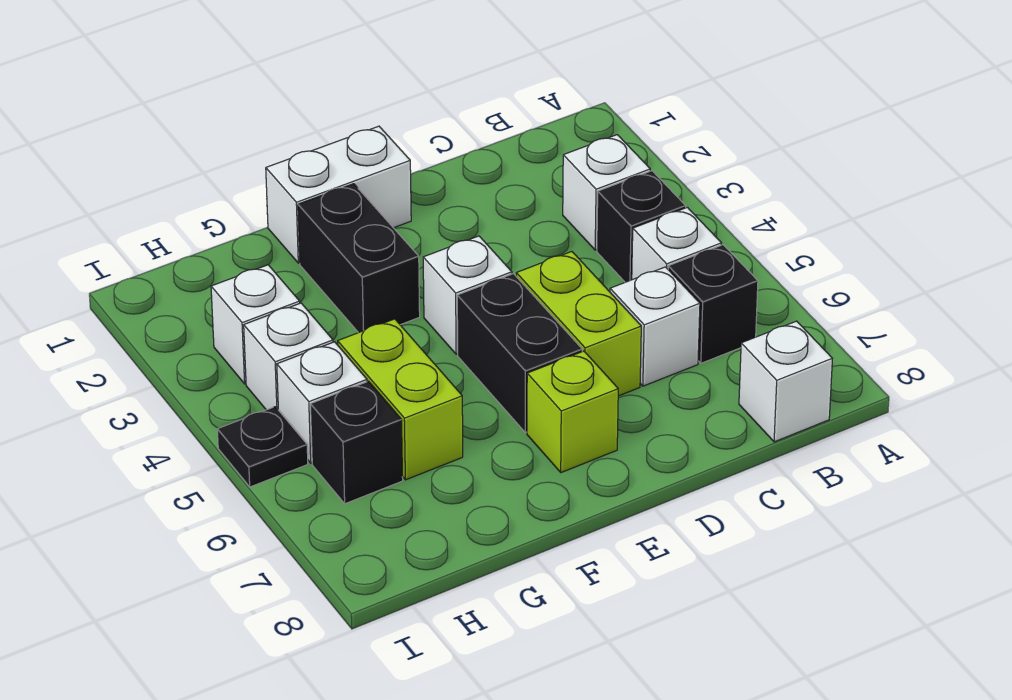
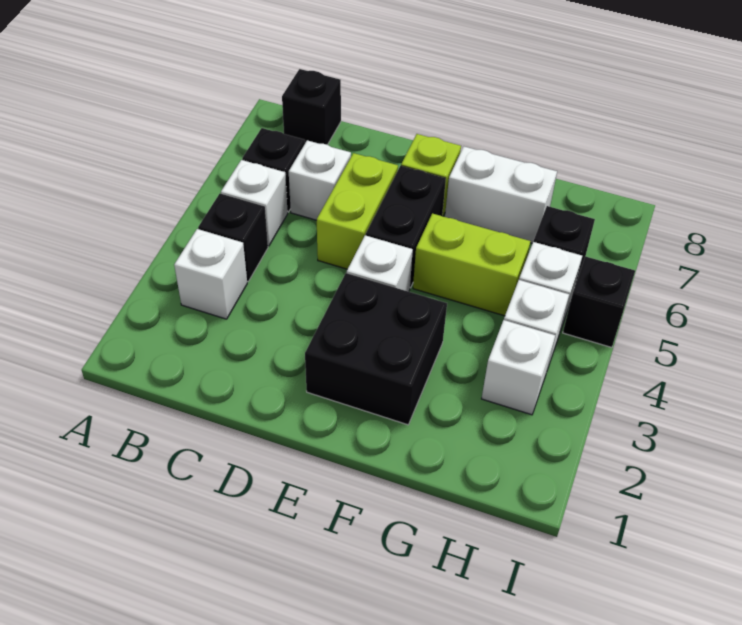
white 1x1 brick [739,321,832,442] -> black 1x1 brick [282,69,341,145]
white 1x2 brick [266,126,411,263] -> white 1x2 brick moved to [445,147,557,243]
black 1x2 brick [298,184,420,333] -> black 2x2 brick [305,273,447,425]
lime 1x2 brick [338,319,463,480] -> lime 1x2 brick turned to [413,213,531,316]
black 1x1 plate [217,407,308,487] -> black 1x1 brick [563,256,635,348]

